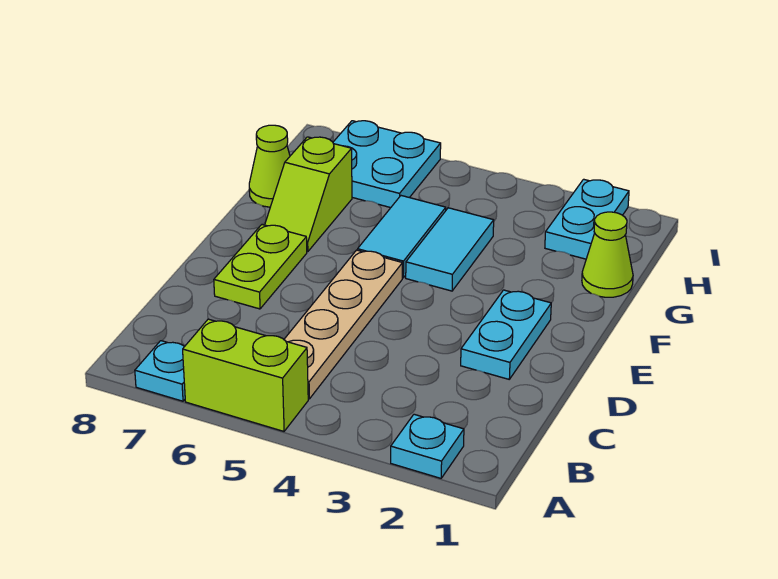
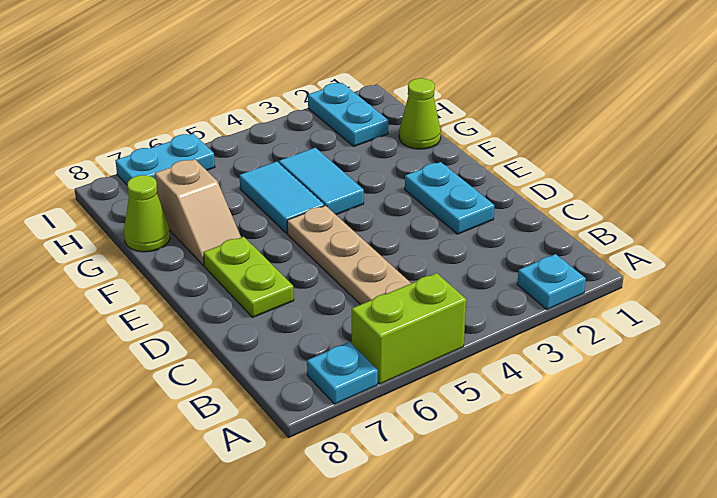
lime 1x2 slope [265,137,352,252] -> tan 1x2 slope [155,159,241,266]
cyan 2x2 plate [333,121,441,208] -> cyan 1x2 plate [115,134,215,185]

